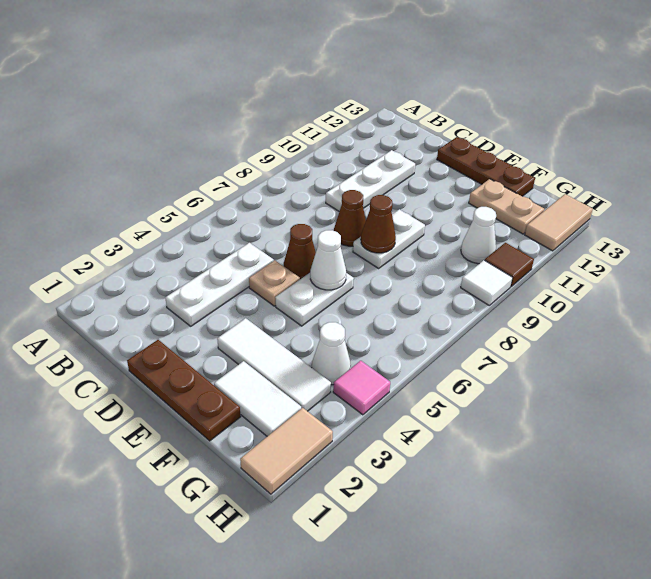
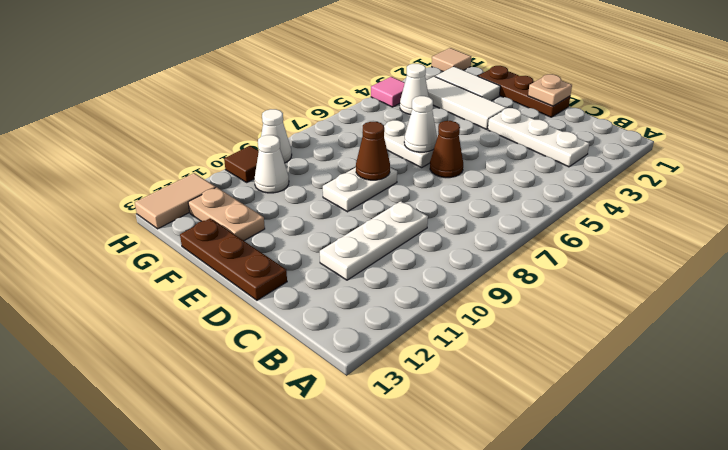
white 1x3 plate [165,243,274,326] -> white 1x3 plate turned to [488,108,589,167]
tan 1x1 plate [249,261,300,306] -> tan 1x1 plate moved to [528,74,572,106]
brown 1x1 cone [334,190,366,246] -> none
white 1x2 plate [275,273,354,326] -> white 1x2 plate turned to [384,120,434,168]
tan 1x2 tile [240,408,333,494] -> tan 1x1 tile [432,48,471,72]
white 1x1 tile [461,260,513,305] -> white 1x1 cone [261,109,292,163]

